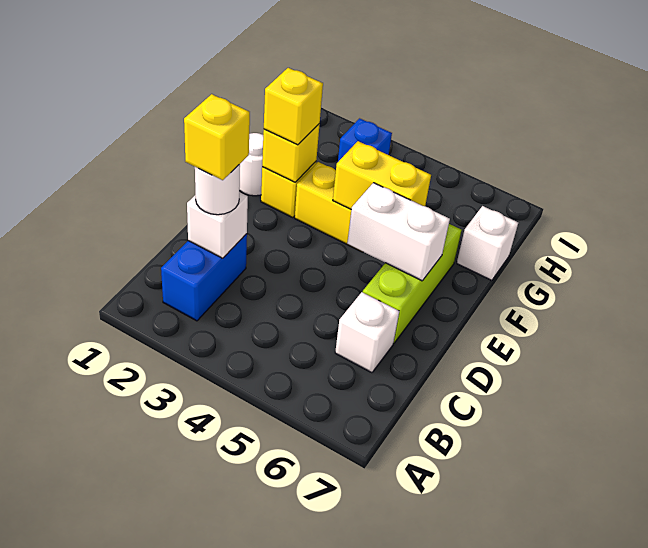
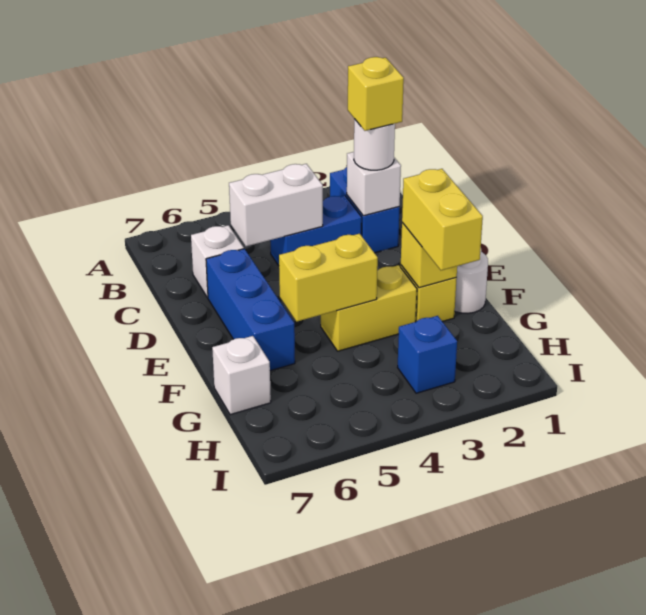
none -> blue 1x2 brick [270,195,361,266]
lime 1x3 brick [363,224,462,343] -> blue 1x3 brick [206,249,295,371]
white 1x2 brick [347,183,450,281] -> white 1x2 brick moved to [229,164,323,246]
yellow 1x1 brick [264,68,323,145] -> yellow 1x2 brick [402,169,483,270]

